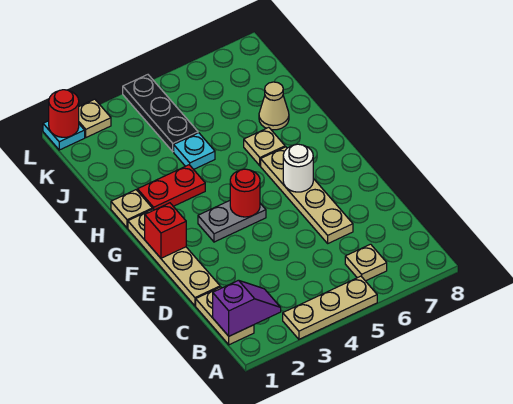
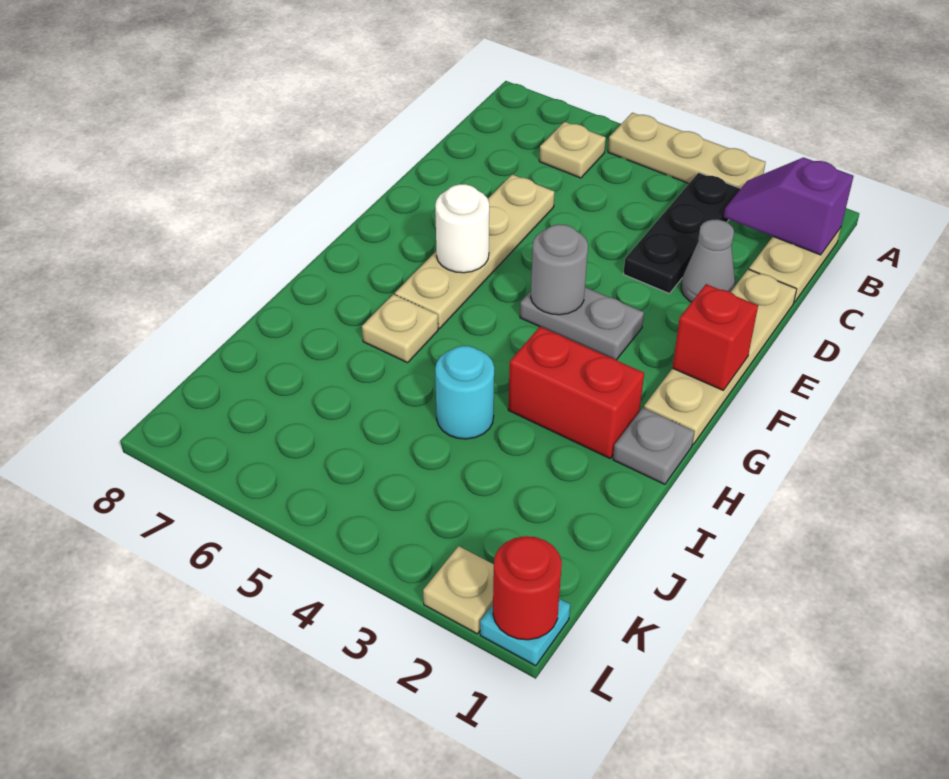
none -> grey 1x1 cone [681,220,735,302]
red 1x1 round brick [230,169,260,217] -> grey 1x1 round brick [531,224,588,315]
tan 1x1 plate [111,190,152,228] -> grey 1x1 plate [613,408,695,484]
red 1x2 plate [137,165,205,210] -> red 1x2 brick [508,327,644,458]
cyan 1x1 plate [174,133,215,169] -> cyan 1x1 round brick [435,346,494,439]
tan 1x1 cone [259,82,289,130] -> none
black 1x3 plate [123,75,198,152] -> black 1x3 plate moved to [623,173,741,294]

